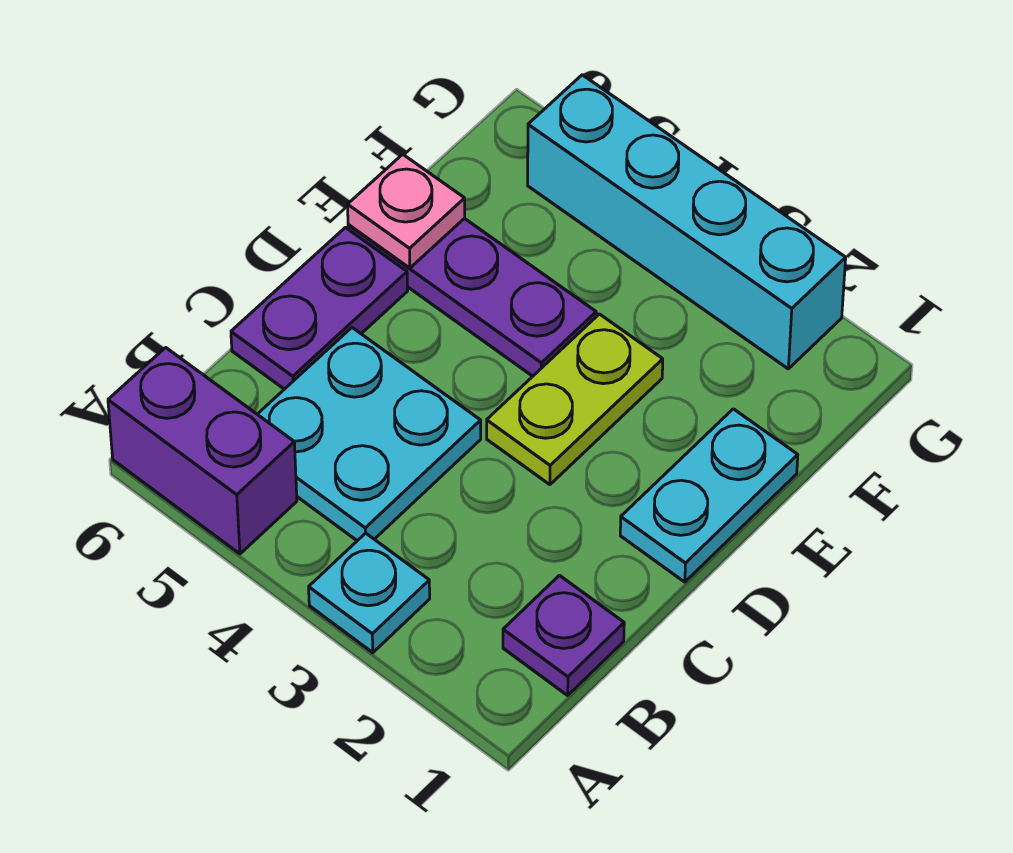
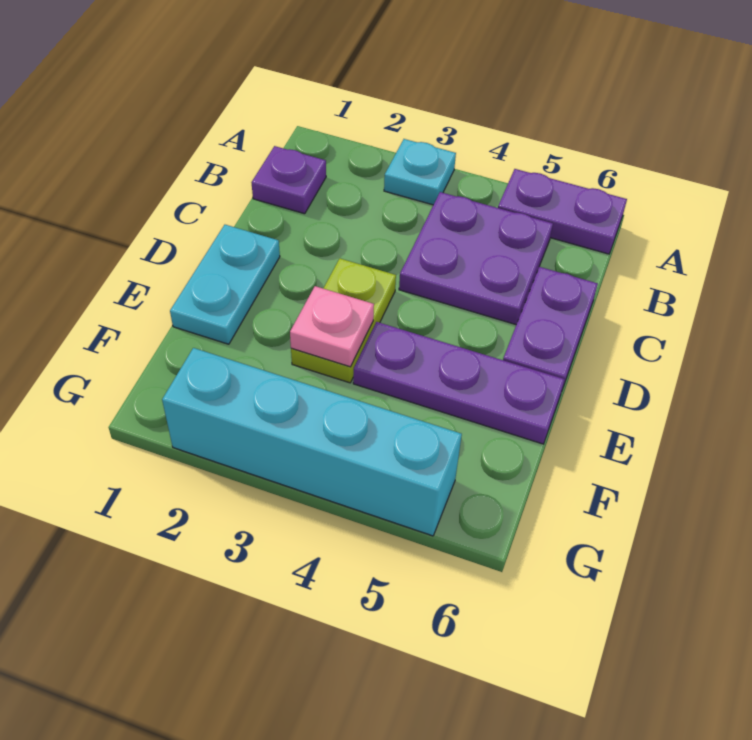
purple 1x2 brick [108,348,297,554] -> purple 1x2 plate [498,169,627,254]
cyan 2x2 plate [257,328,481,541] -> purple 2x2 plate [399,192,553,324]
pink 1x1 plate [348,154,465,268] -> pink 1x1 plate moved to [290,286,374,367]

